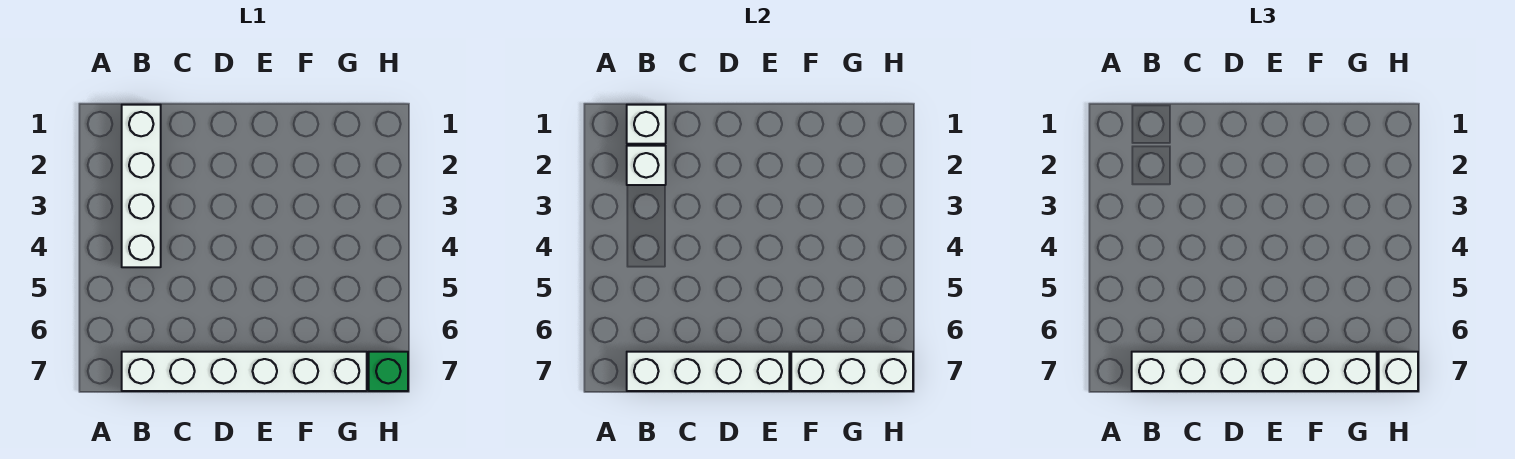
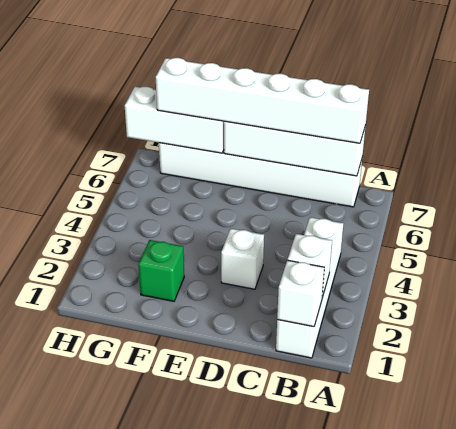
green 1x1 brick [369,352,408,391] -> green 1x1 brick moved to [138,240,184,301]
white 1x1 brick [1379,352,1418,391] -> white 1x1 brick moved to [221,229,264,289]

